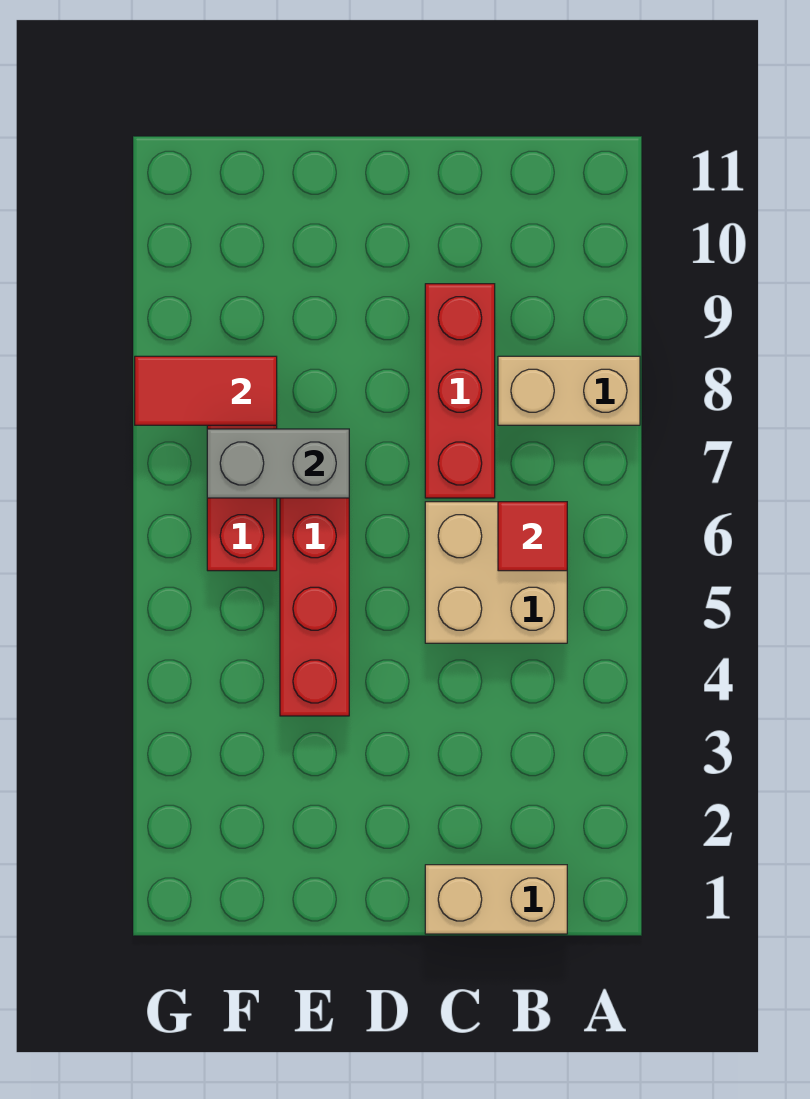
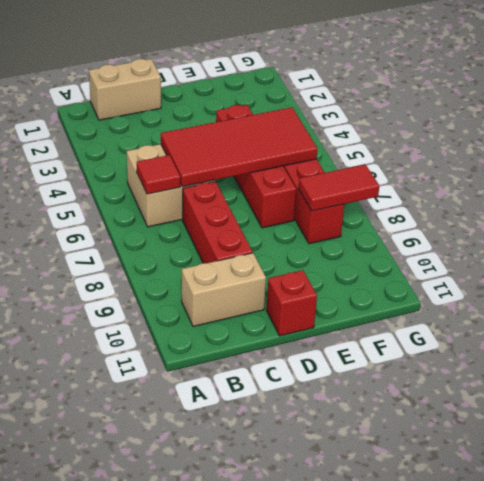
tan 1x2 brick [498,356,640,425] -> tan 1x2 brick moved to [182,253,266,326]
none -> red 2x4 tile [161,107,318,187]
none -> red 1x1 brick [267,270,317,336]
grey 1x2 brick [207,429,349,498] -> none

